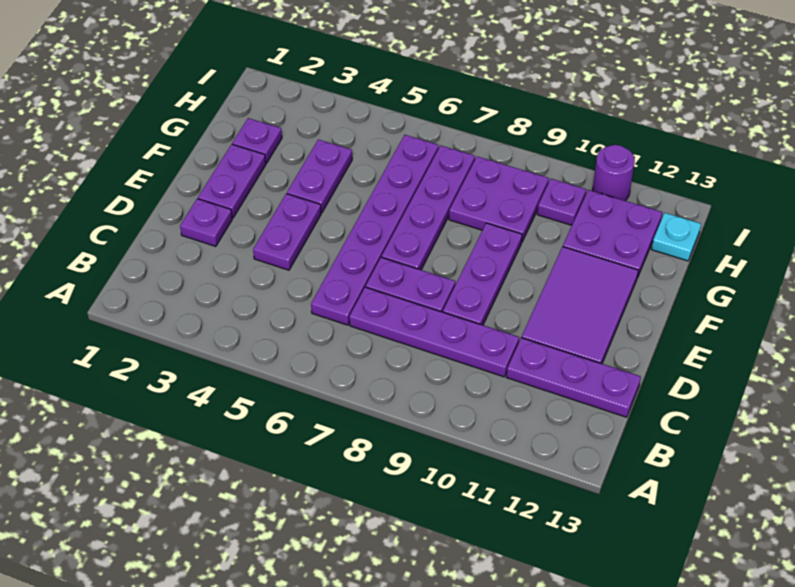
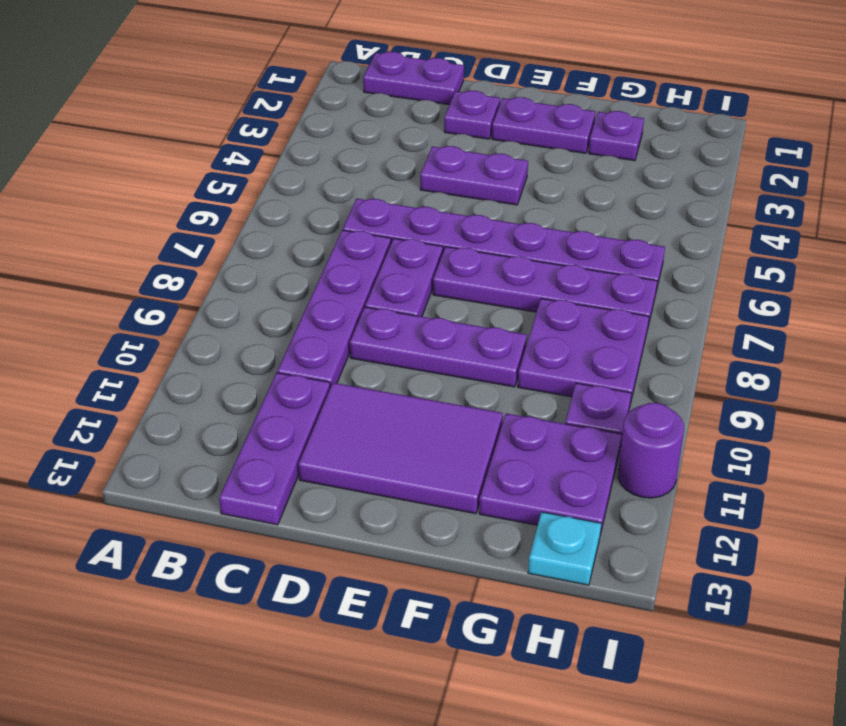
purple 1x2 plate [287,139,352,213] -> purple 1x2 plate moved to [363,52,464,105]

